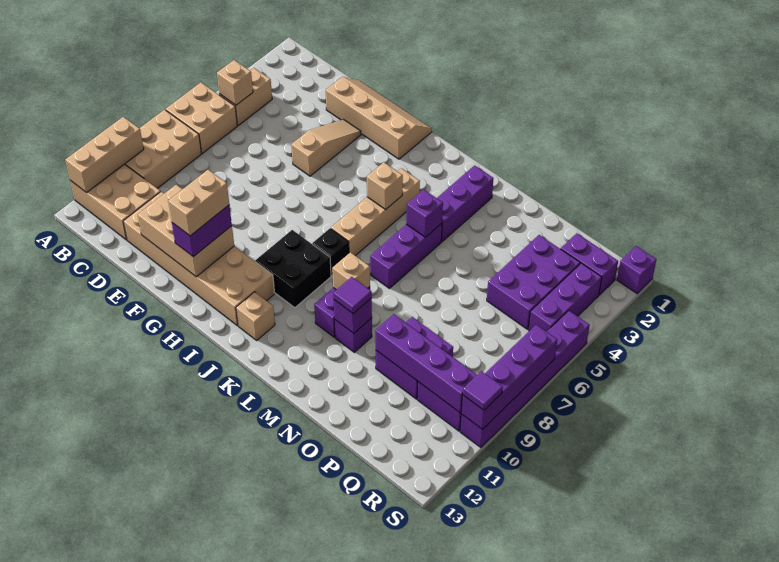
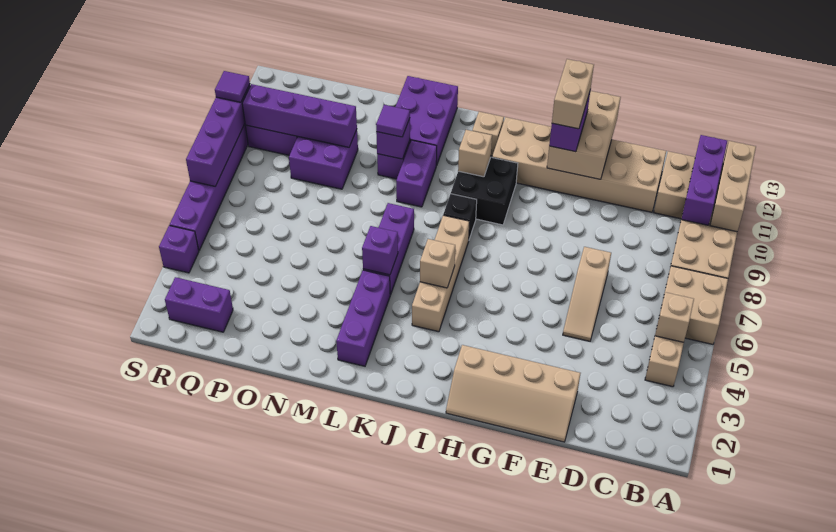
tan 2x3 brick [138,185,234,277] -> tan 2x3 brick turned to [547,91,621,179]
tan 1x3 slope [291,120,361,176] -> tan 1x3 slope moved to [563,247,611,341]
tan 1x1 brick [332,252,370,290] -> tan 1x1 brick moved to [458,130,492,177]
purple 2x3 brick [487,235,580,329] -> purple 2x3 brick moved to [396,76,458,165]
purple 1x3 brick [528,263,602,332] -> purple 1x3 brick moved to [681,135,727,225]
purple 1x1 brick [617,246,656,293] -> purple 1x1 brick moved to [159,225,199,273]

